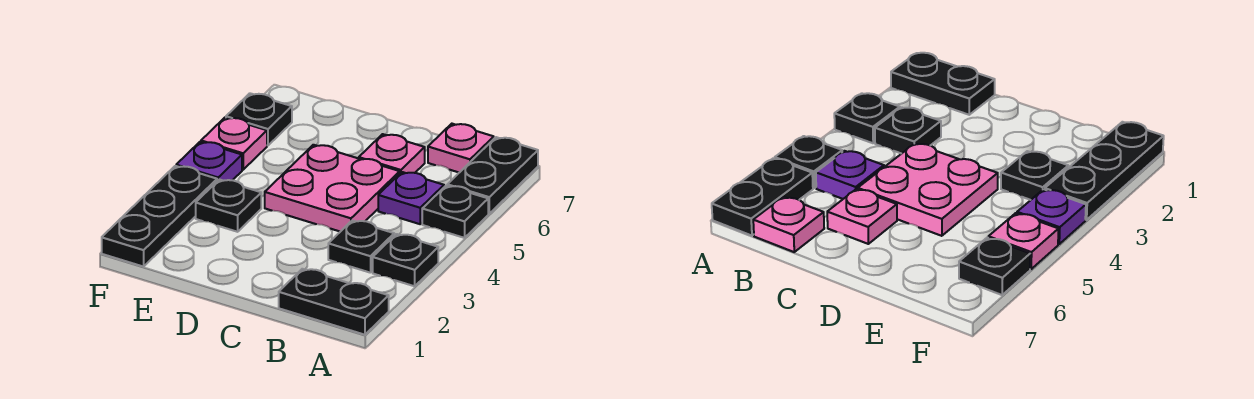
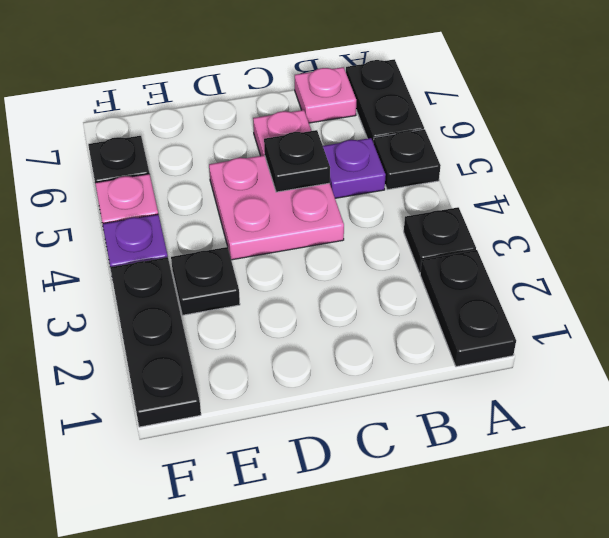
black 1x2 plate [279,269,389,335] -> black 1x2 plate turned to [420,250,516,367]
black 1x1 plate [328,220,394,273] -> black 1x1 plate moved to [264,130,330,192]

